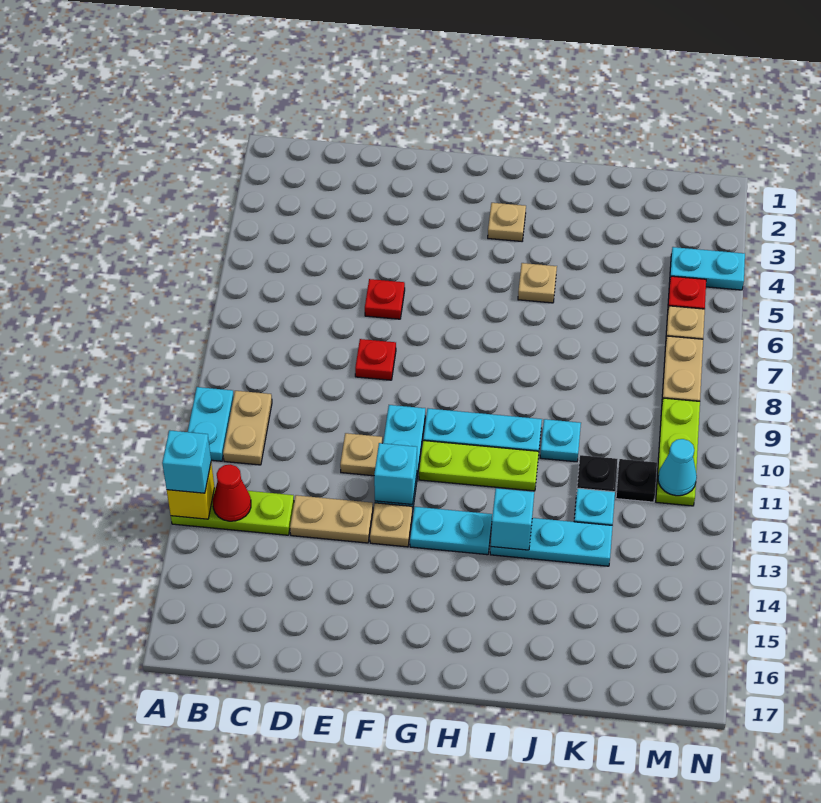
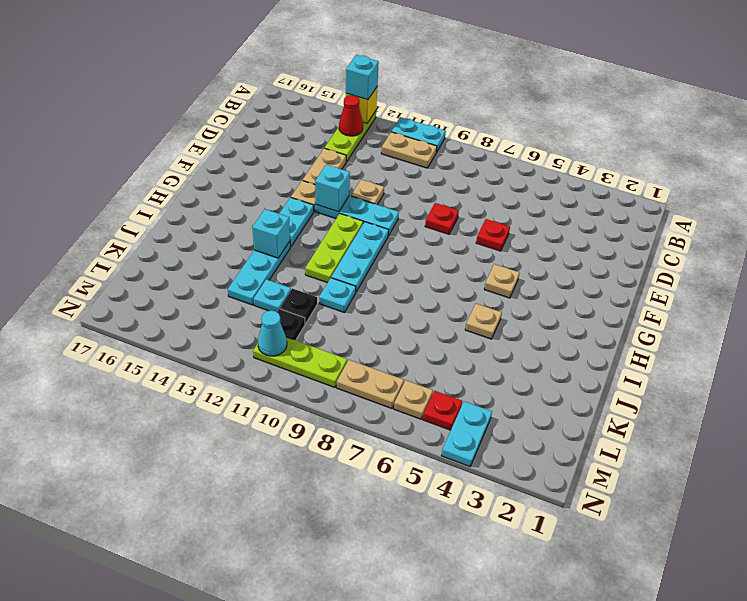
tan 1x1 plate [488,203,526,241] -> tan 1x1 plate moved to [484,264,520,298]

